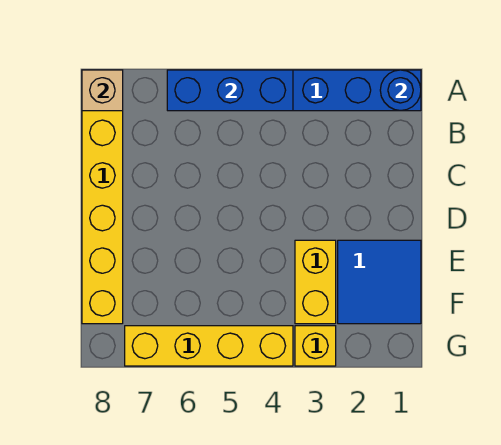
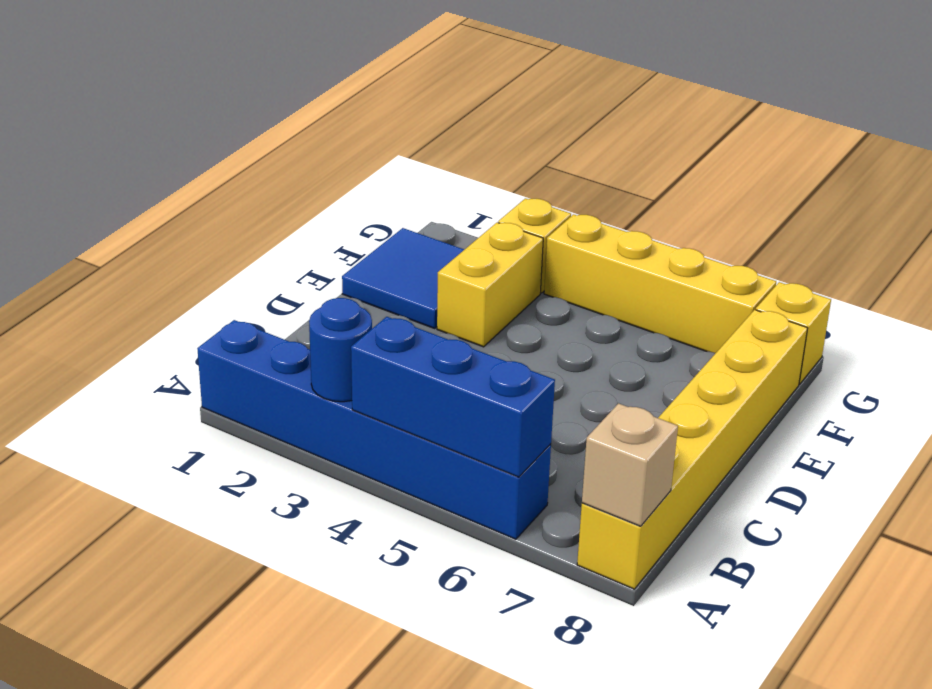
blue 1x1 round brick [380,70,421,111] -> blue 1x1 round brick moved to [309,298,372,402]
none -> yellow 1x1 brick [756,282,831,384]

